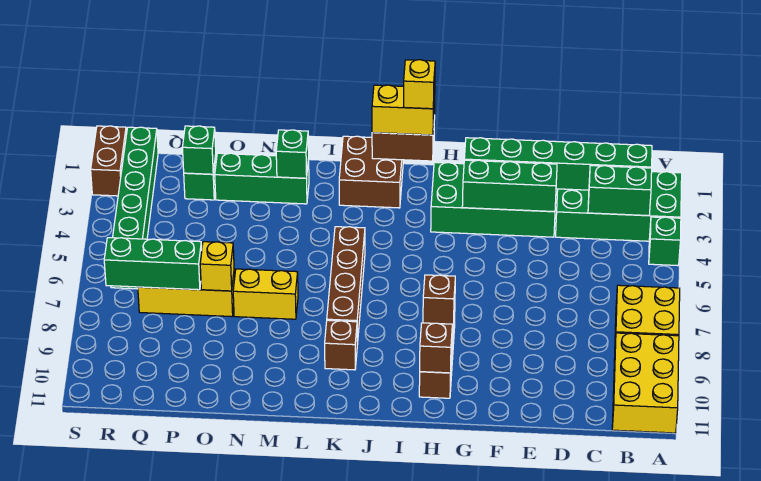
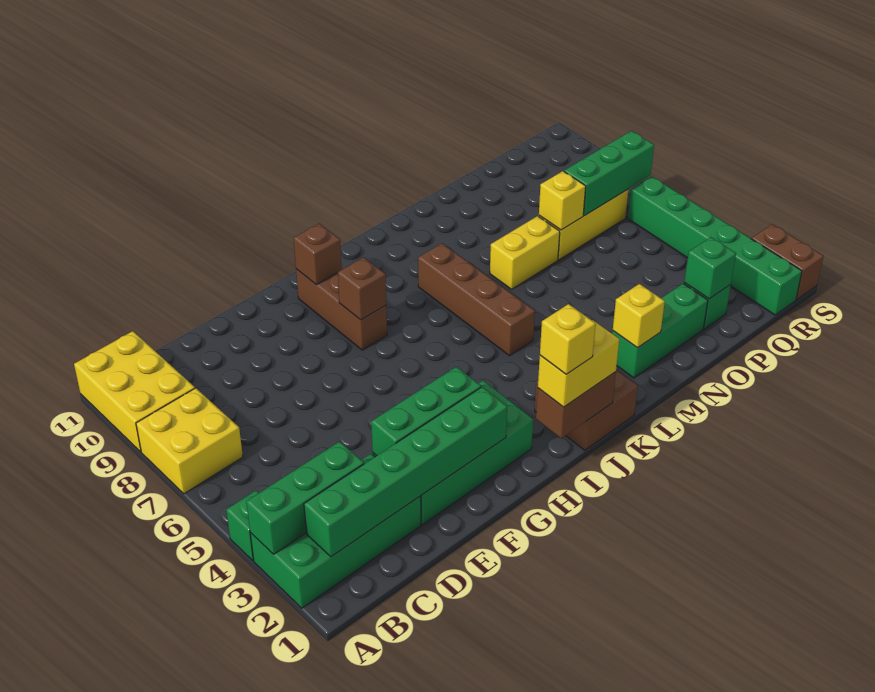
green 1x2 brick [588,166,652,216] -> green 1x3 brick [246,442,364,554]
brown 1x1 brick [325,320,357,370] -> none
green 1x1 brick [276,130,309,178] -> yellow 1x1 brick [613,284,665,348]

